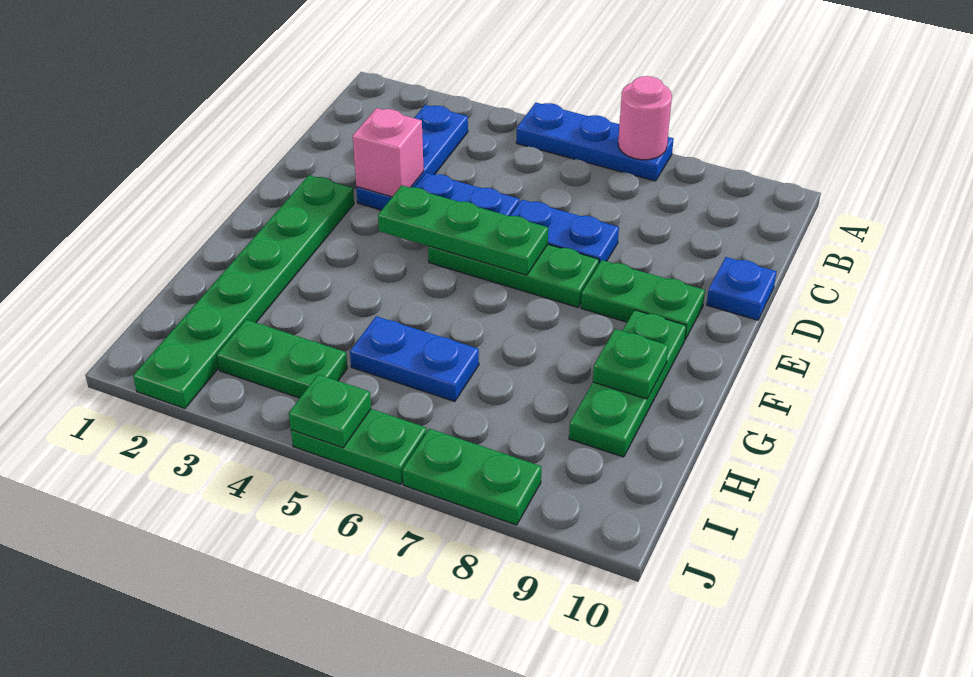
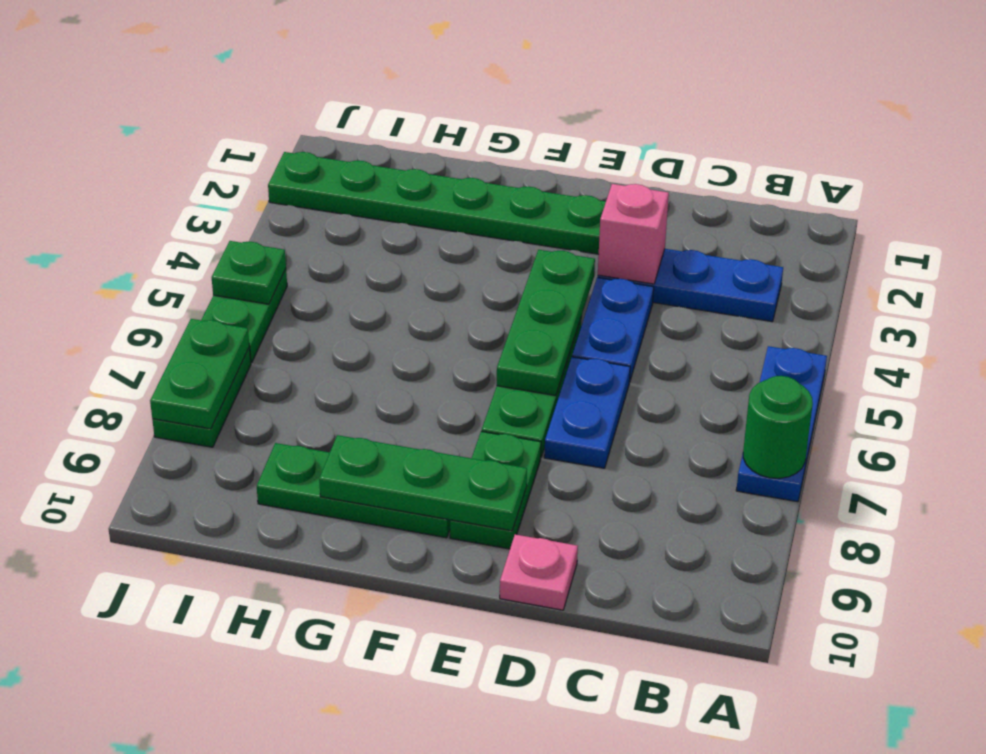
pink 1x1 round brick [618,76,672,160] -> green 1x1 round brick [743,376,813,478]
blue 1x1 plate [707,257,777,320] -> pink 1x1 plate [500,534,578,610]
green 1x1 plate [593,329,669,399] -> green 1x3 plate [319,435,527,531]
blue 1x2 plate [350,316,479,401] -> none
green 1x2 plate [217,320,347,398] -> green 1x2 plate moved to [150,319,249,429]

